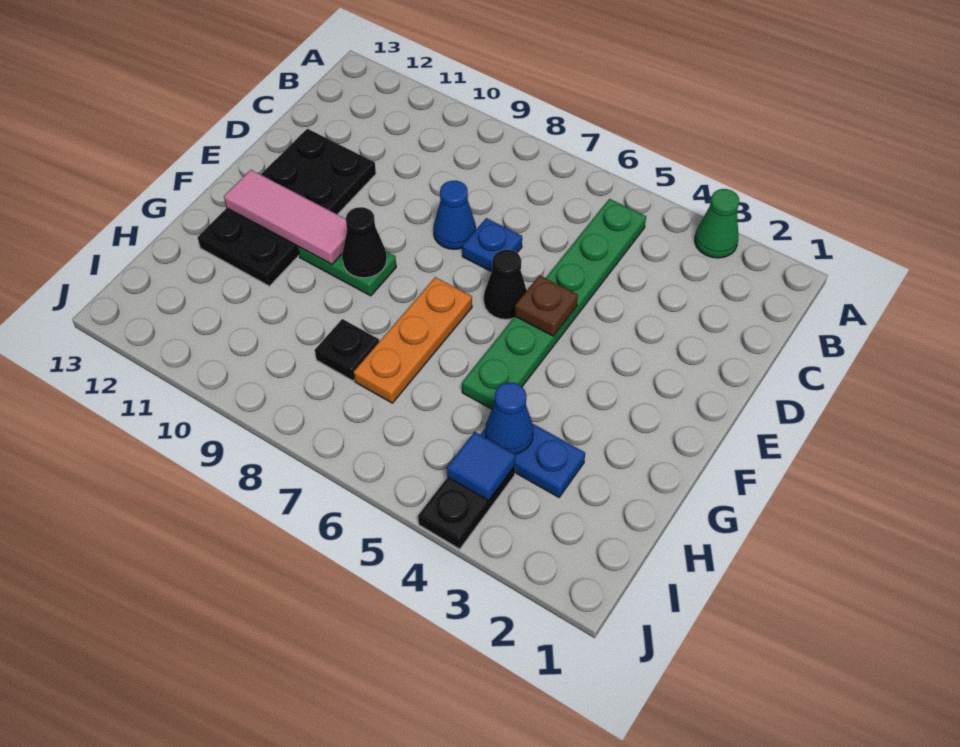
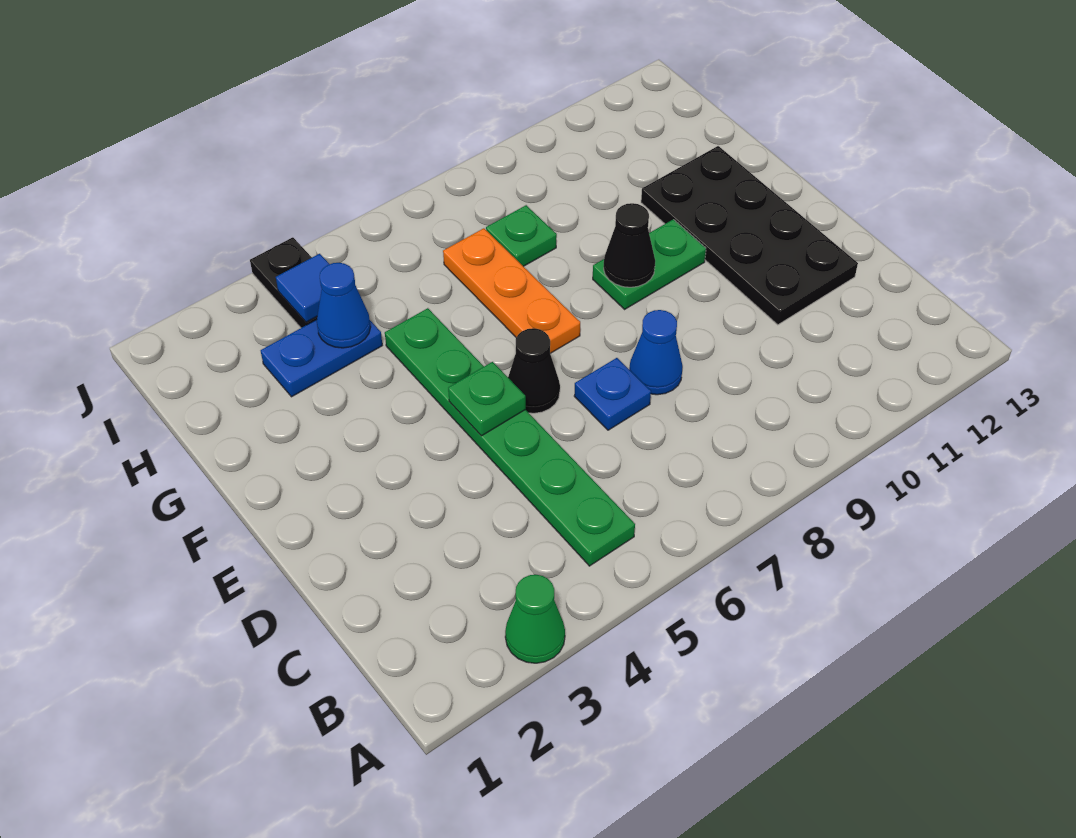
brown 1x1 plate [515,275,578,336] -> green 1x1 plate [448,362,526,436]
pink 1x3 tile [224,170,347,264] -> none
black 1x1 plate [315,319,379,381] -> green 1x1 plate [486,205,557,266]

